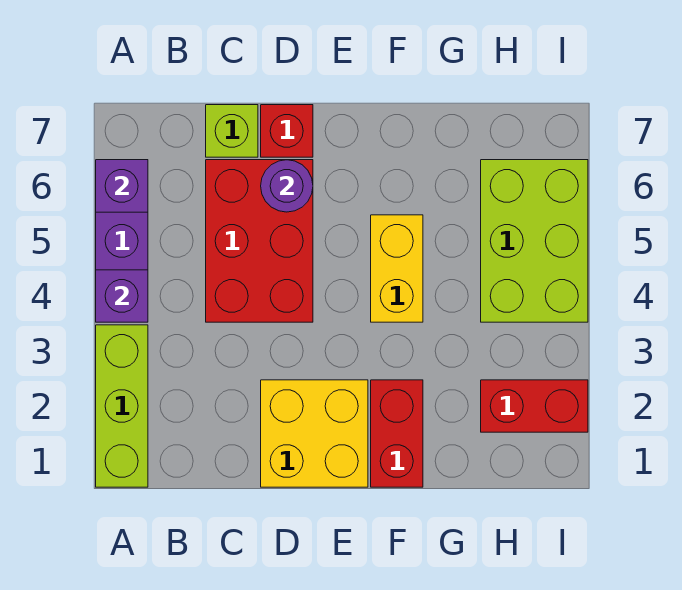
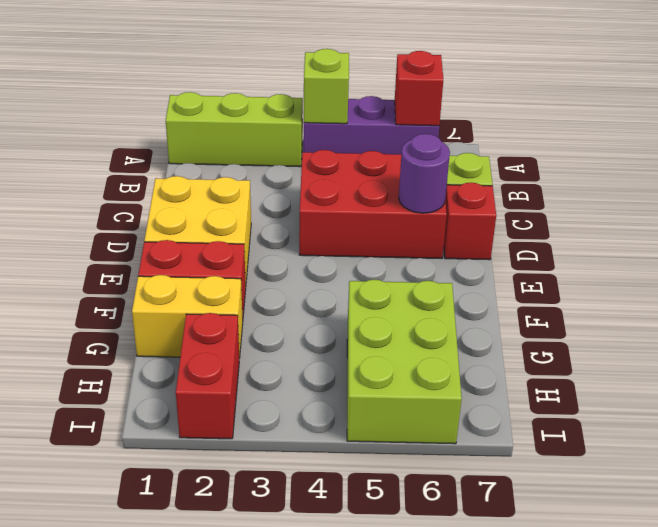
purple 1x1 brick [96,270,148,322] -> lime 1x1 brick [304,49,349,124]
purple 1x1 brick [96,160,148,212] -> red 1x1 brick [395,51,443,126]
yellow 1x2 brick [371,215,423,322] -> yellow 1x2 brick moved to [132,275,243,358]
lime 2x3 brick [481,160,588,322] -> lime 2x3 brick turned to [347,280,462,444]

